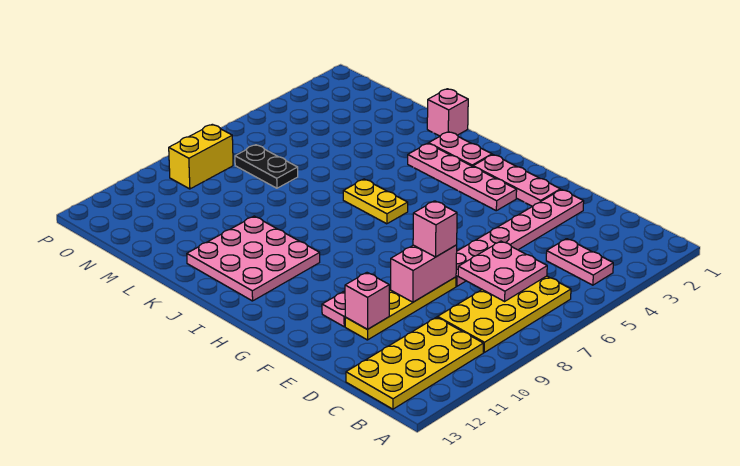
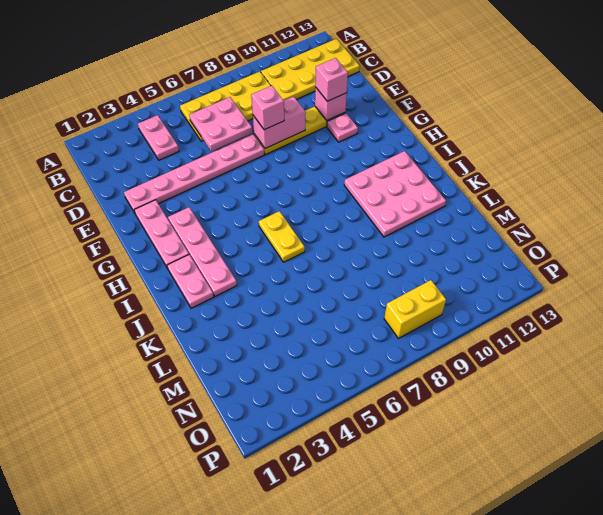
pink 1x1 brick [427,89,468,136] -> pink 1x1 brick moved to [315,58,348,101]
black 1x2 plate [235,145,298,188] -> none

